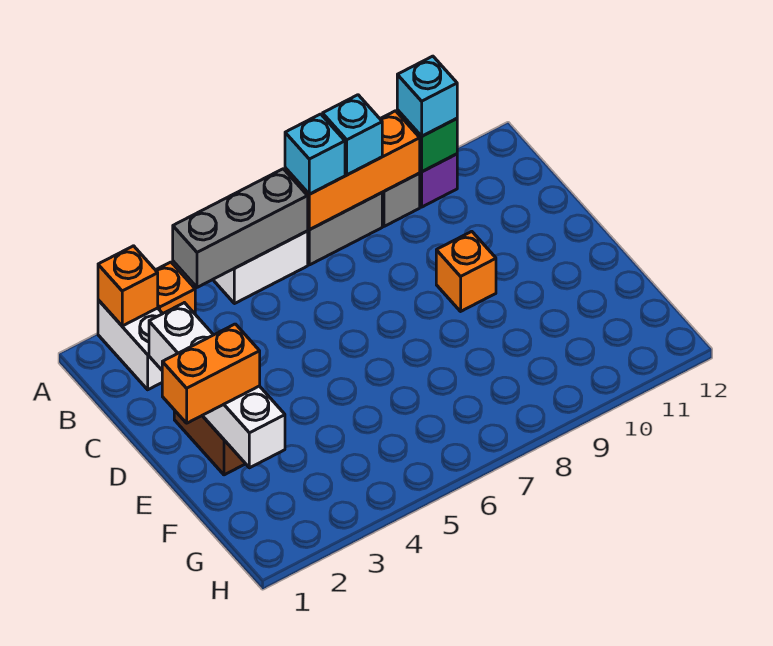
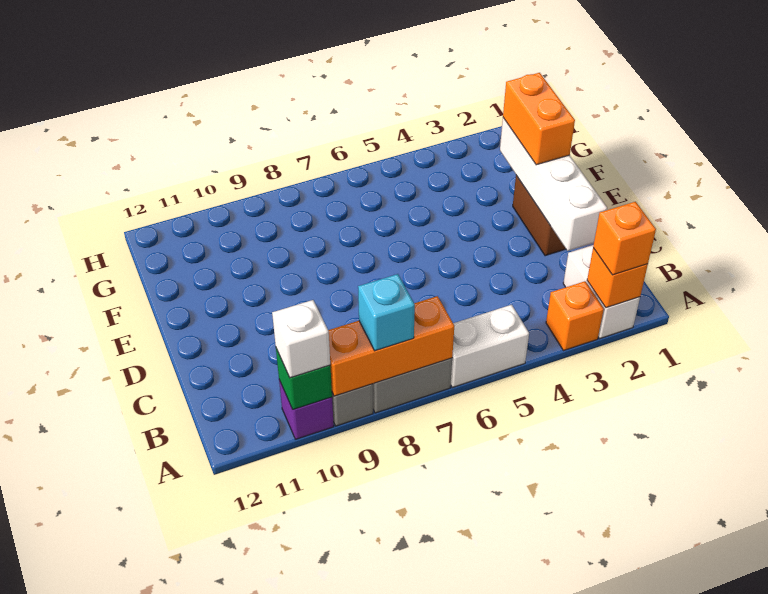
grey 1x3 brick [173,169,308,287] -> none
cyan 1x1 brick [285,114,345,194] -> none
cyan 1x1 brick [397,56,457,136] -> white 1x1 brick [272,300,330,378]
orange 1x1 brick [436,231,496,311] -> orange 1x1 brick moved to [593,202,656,275]
orange 1x2 brick [162,324,260,423] -> orange 1x2 brick turned to [503,73,575,165]

